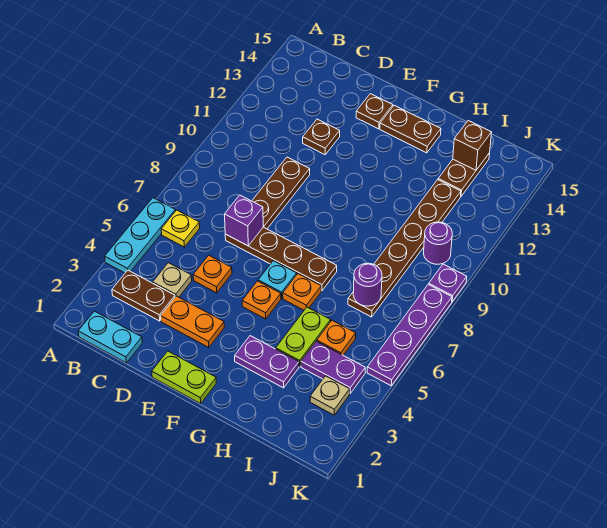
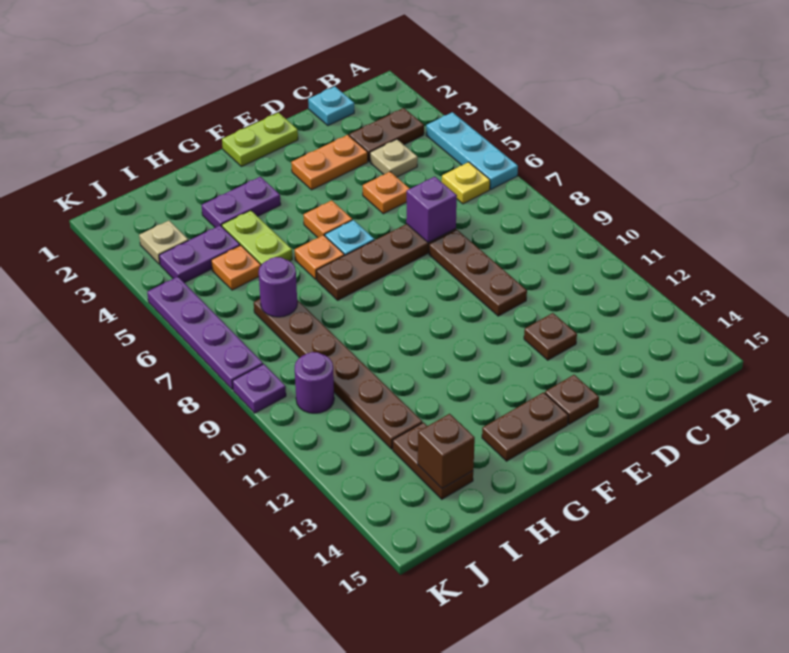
cyan 1x2 plate [78,311,142,363] -> cyan 1x1 plate [308,87,354,126]

